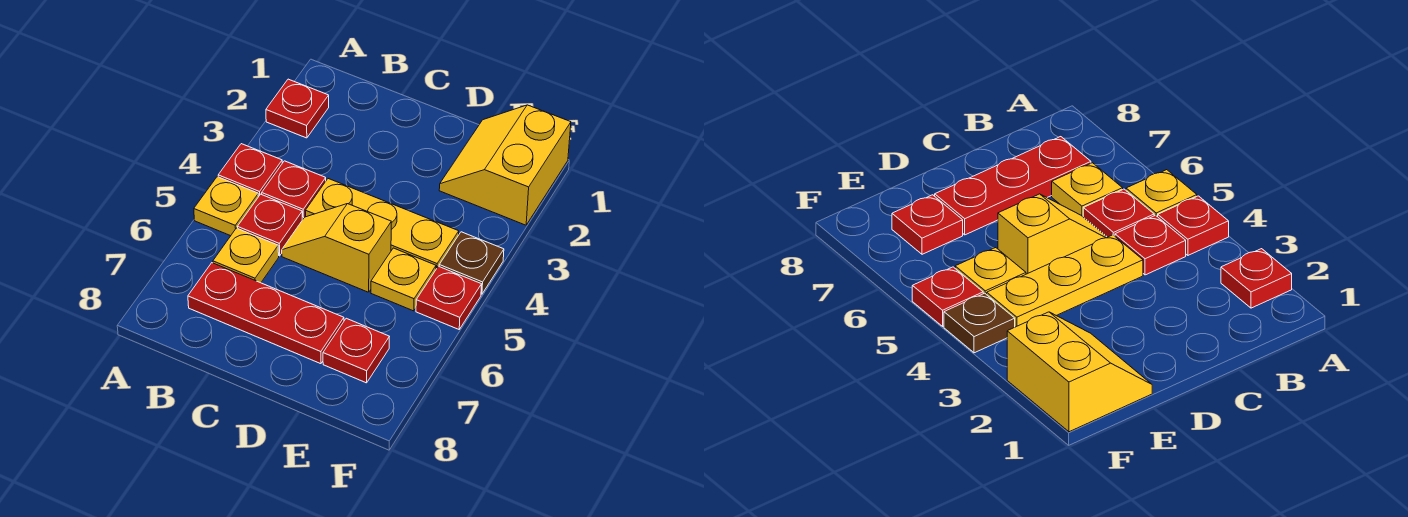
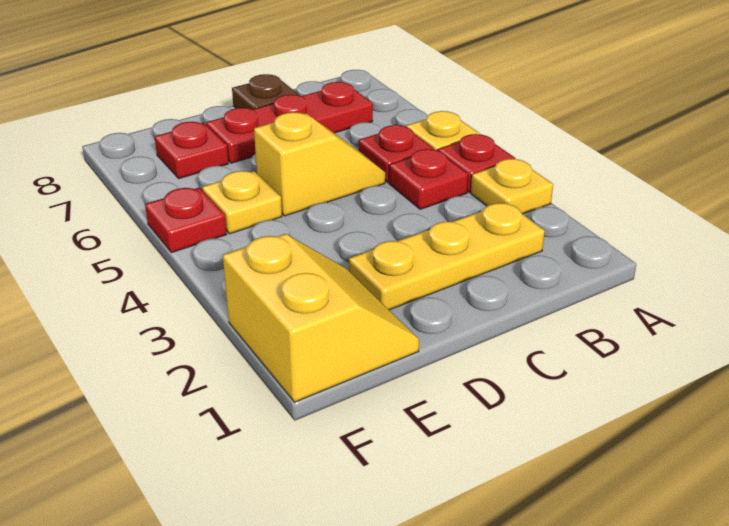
red 1x1 plate [266,79,329,138] -> none
yellow 1x1 plate [213,228,279,283] -> yellow 1x1 plate moved to [471,159,553,214]
yellow 1x3 plate [305,179,459,269] -> yellow 1x3 plate moved to [349,202,545,310]
brown 1x1 plate [439,232,504,294] -> brown 1x1 plate moved to [232,74,299,109]

